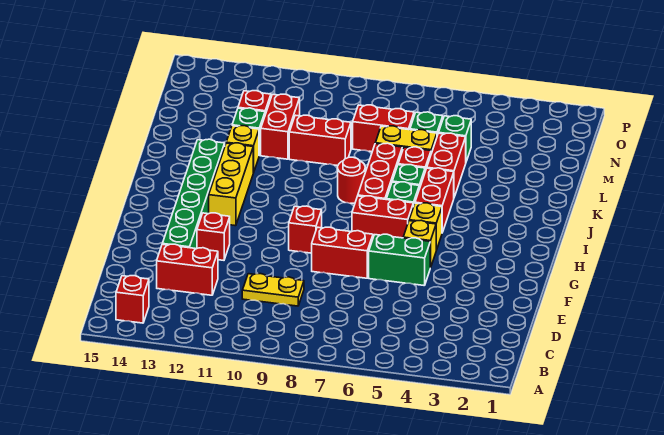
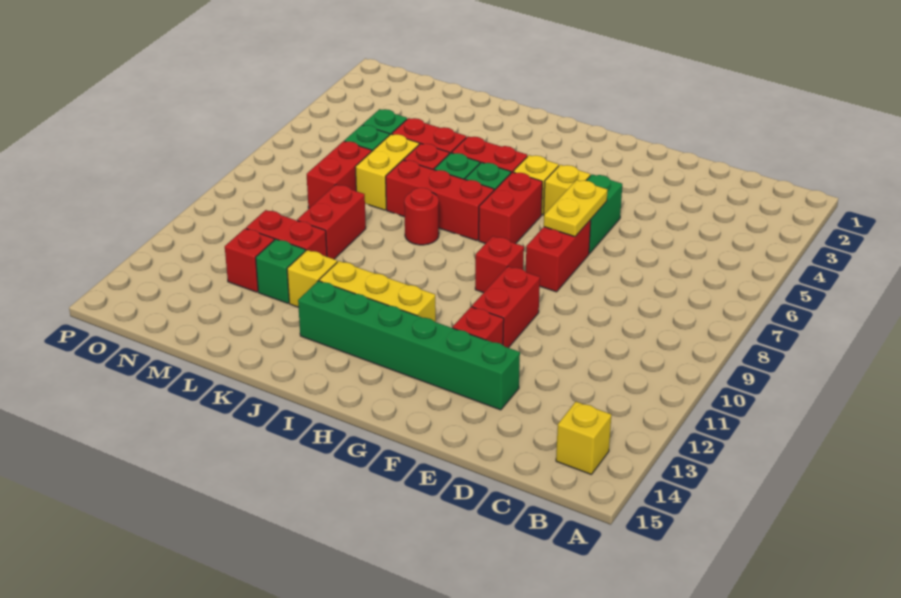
red 1x1 brick [116,276,149,323] -> yellow 1x1 brick [556,402,611,475]
yellow 1x2 plate [242,274,304,306] -> yellow 1x2 plate moved to [544,180,608,237]
red 1x2 brick [157,244,218,295] -> red 1x2 brick moved to [472,266,540,348]

